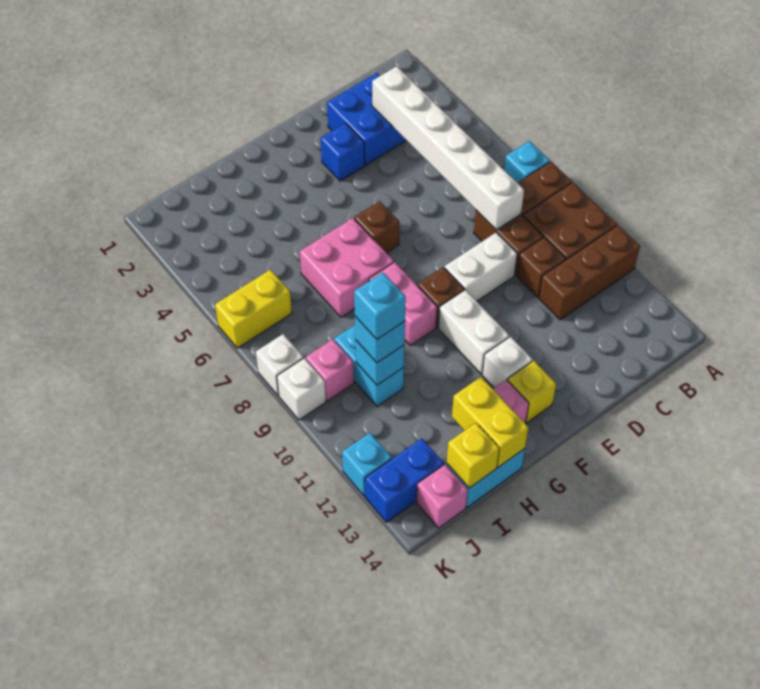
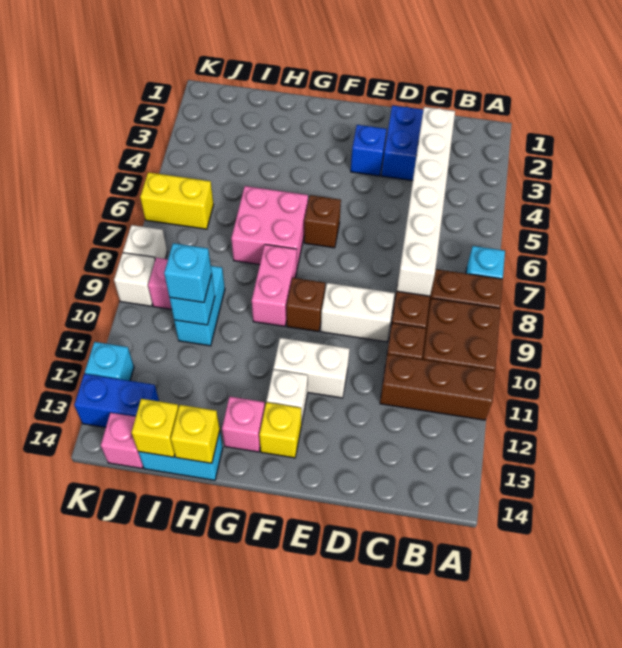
white 1x2 brick [438,290,509,374] -> white 1x2 brick turned to [273,338,350,398]
yellow 1x2 brick [452,377,528,467] -> yellow 1x1 brick [171,405,220,463]
cyan 1x1 brick [354,273,406,339] -> none

